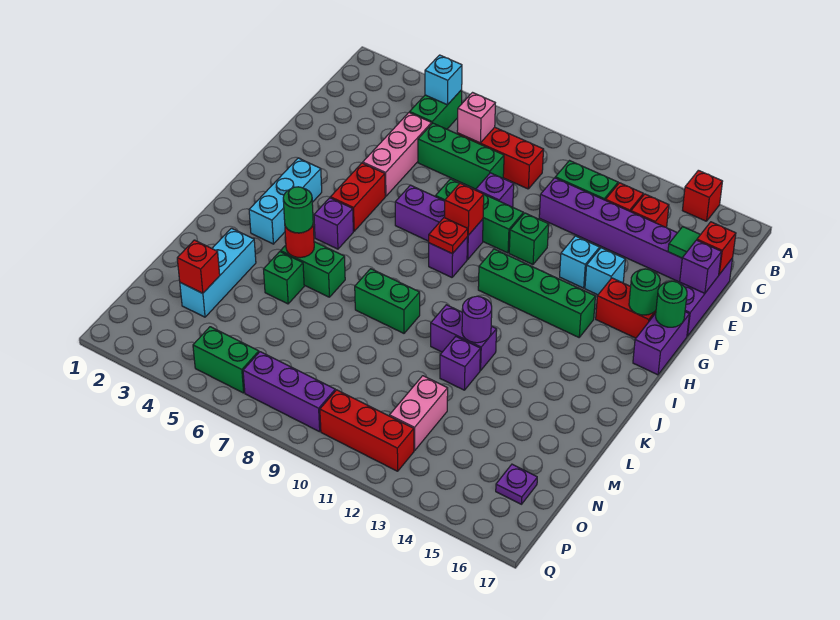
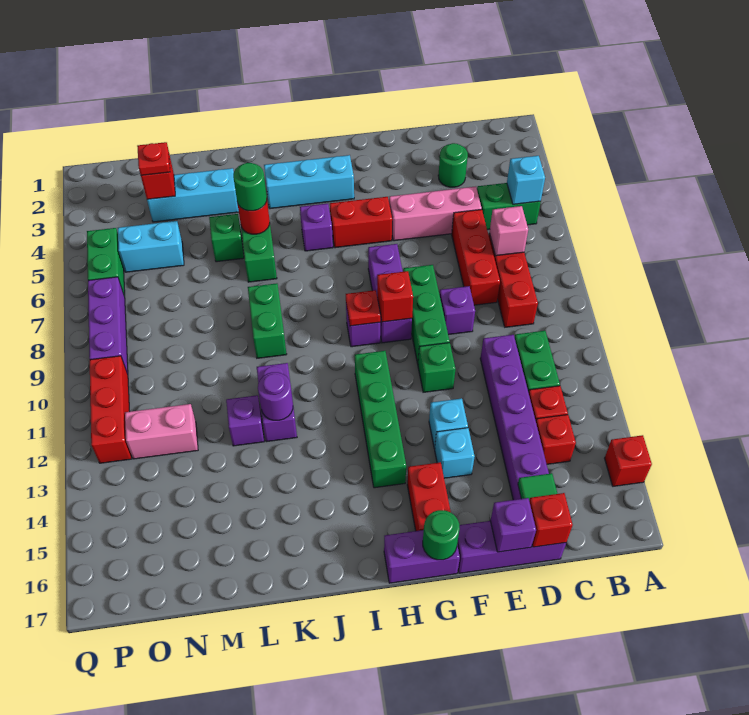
green 1x3 brick [418,123,504,189] -> red 1x3 brick [452,209,500,305]
green 1x1 round brick [629,269,660,315] -> green 1x1 round brick moved to [438,143,468,187]
none -> red 1x1 plate [137,142,170,175]
none -> cyan 1x2 brick [118,221,184,272]
purple 1x1 plate [496,464,537,504] -> none

